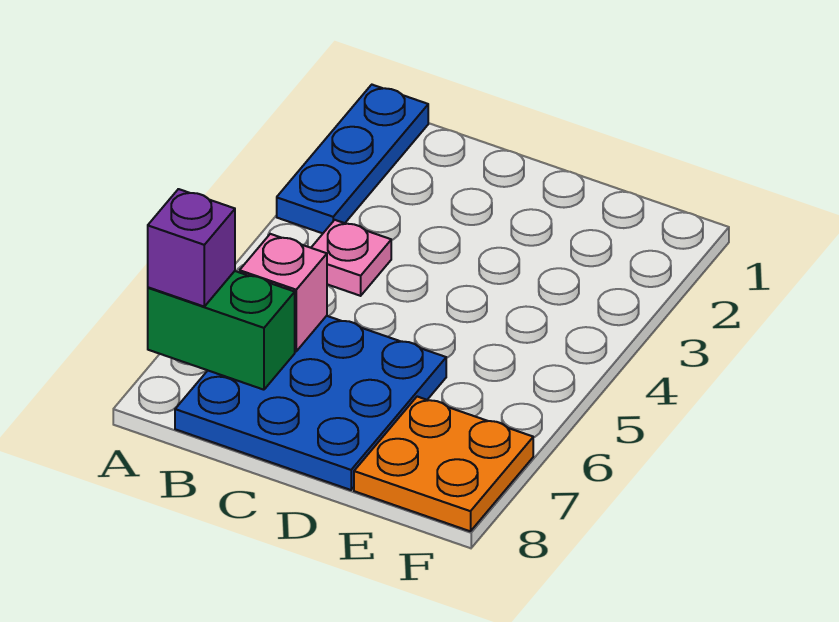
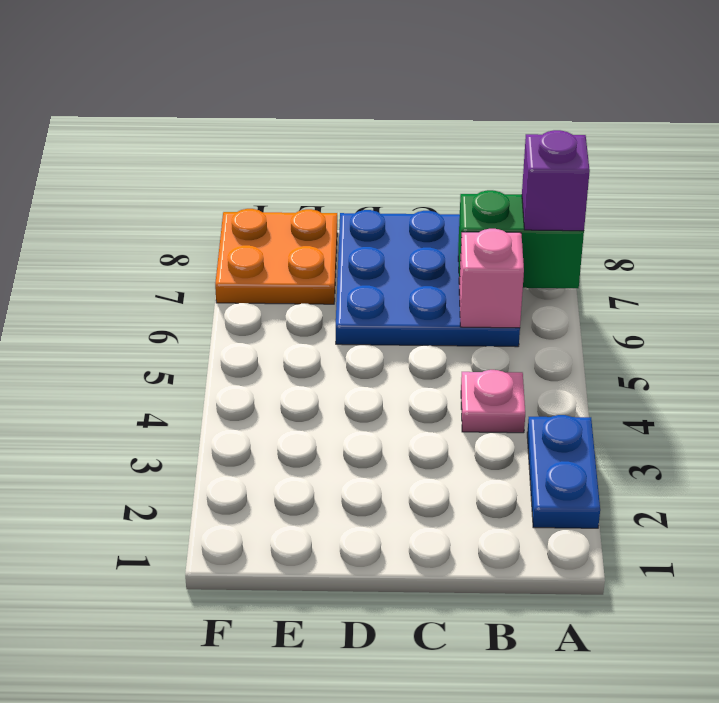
blue 1x3 plate [277,85,428,233] -> blue 1x2 plate [527,415,600,528]

